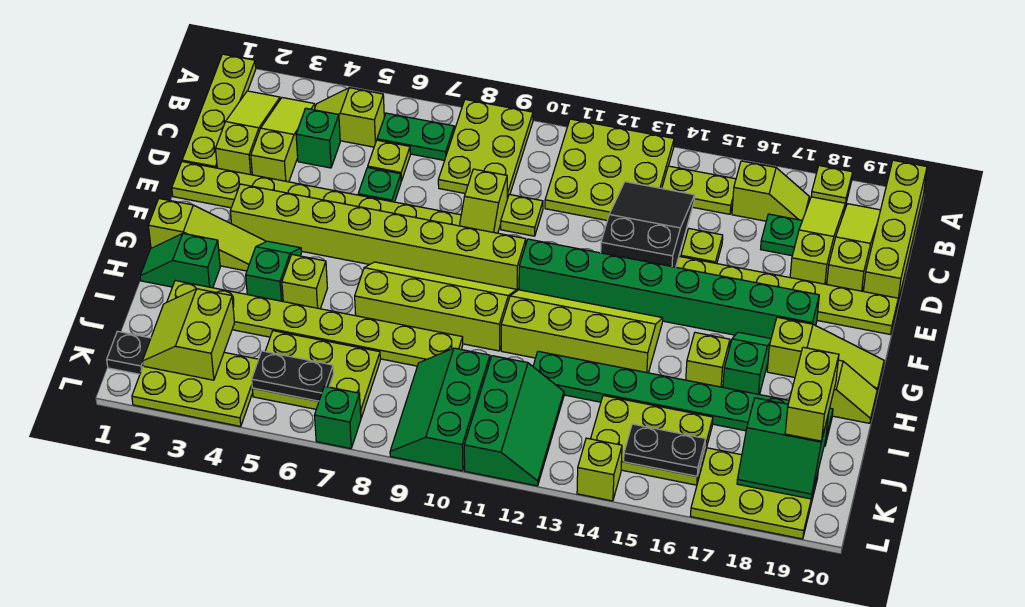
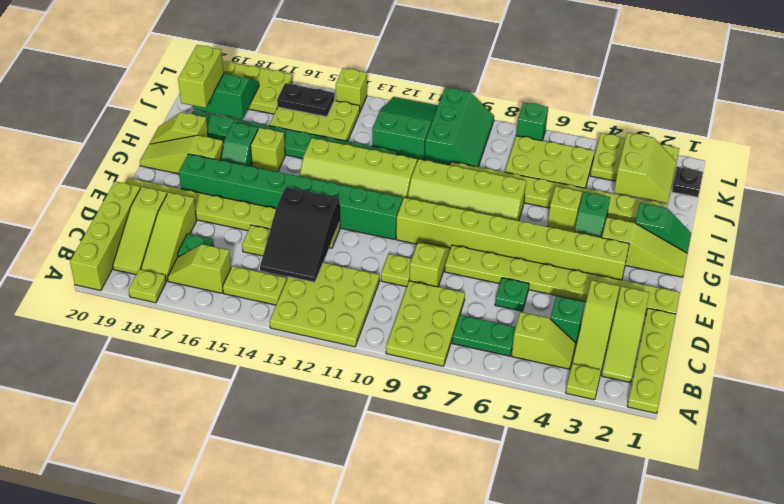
lime 1x1 plate [368,140,410,181] -> lime 1x1 plate moved to [566,364,601,400]
lime 1x3 slope [148,199,266,271] -> lime 1x3 slope turned to [602,218,687,277]
green 2x3 slope [464,356,564,486] -> green 2x3 slope turned to [372,97,438,161]
black 1x2 plate [252,351,334,401] -> none

